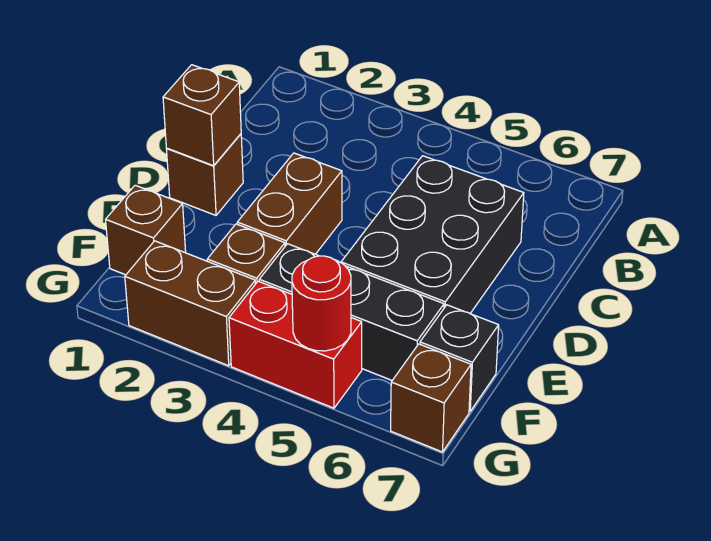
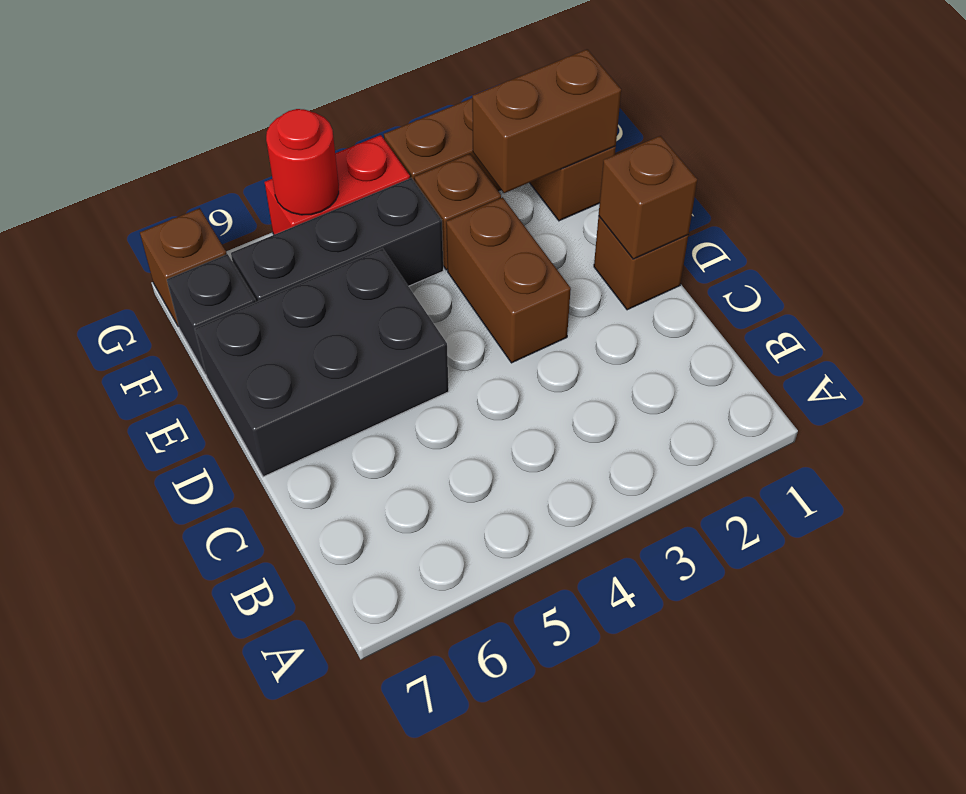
black 2x3 brick [341,156,524,313] -> black 2x3 brick turned to [195,249,449,477]
none -> brown 1x2 brick [472,49,621,193]

